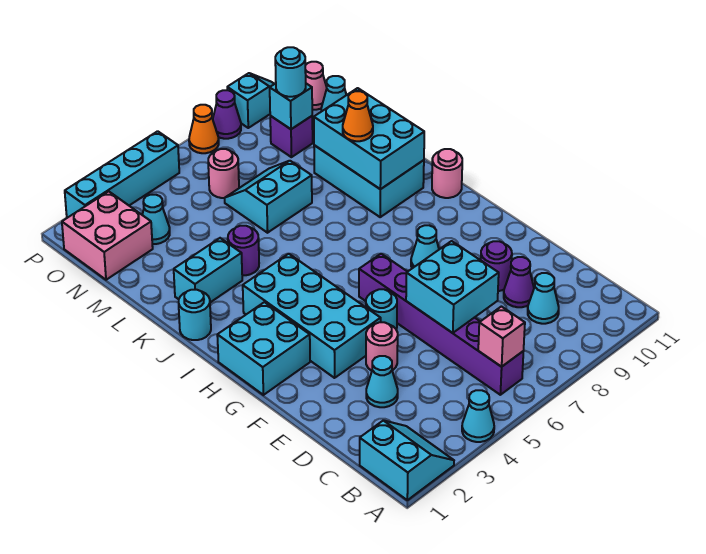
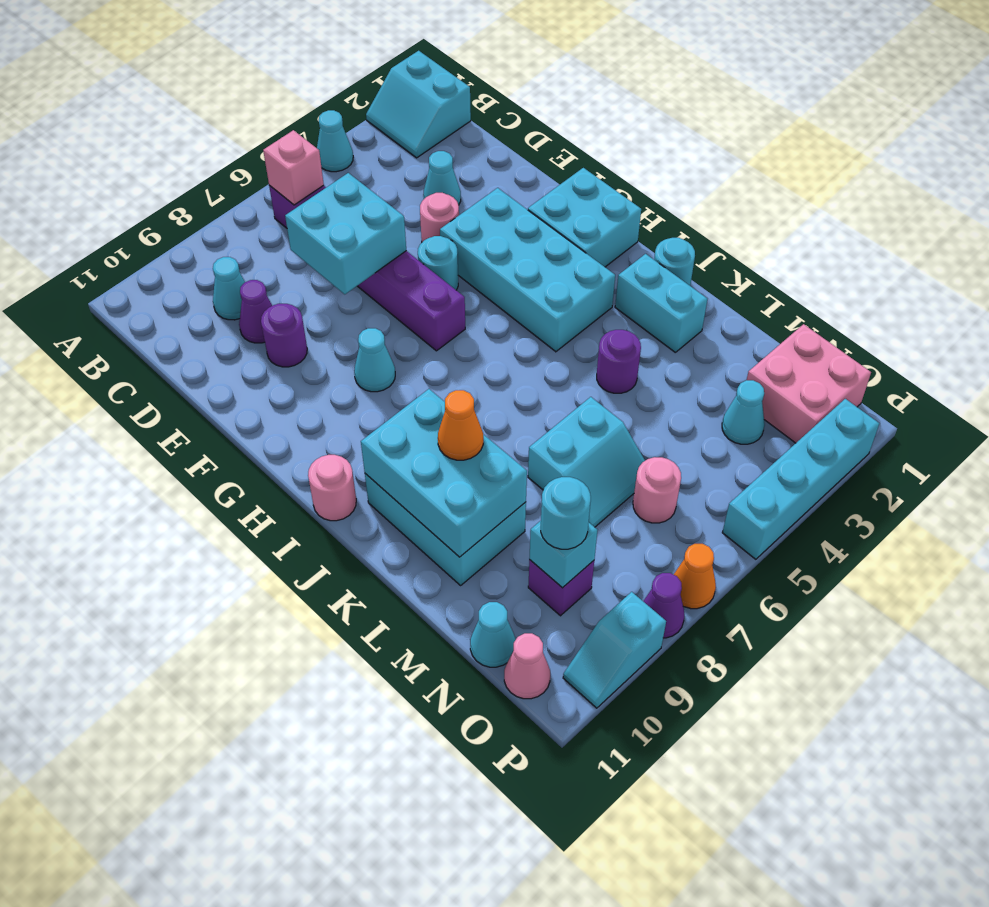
cyan 1x2 brick [174,238,242,302] -> cyan 1x2 brick turned to [615,254,707,352]

